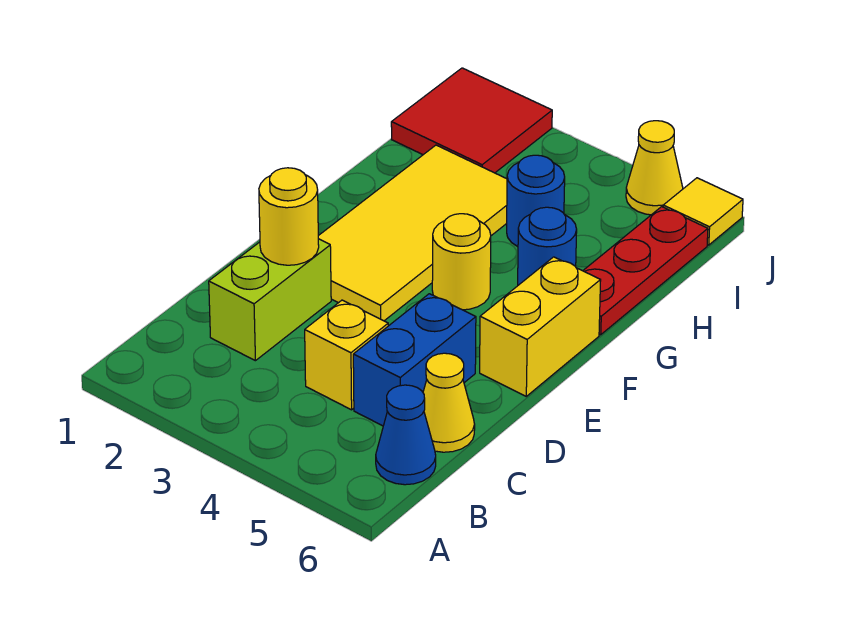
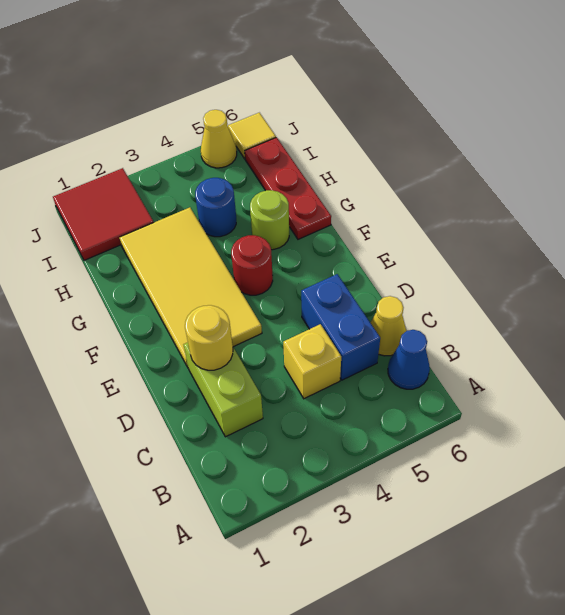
yellow 1x2 brick [480,257,601,396] -> none
yellow 1x1 round brick [432,214,491,310] -> red 1x1 round brick [231,235,273,295]
blue 1x1 round brick [518,207,577,285] -> lime 1x1 round brick [250,190,289,250]

